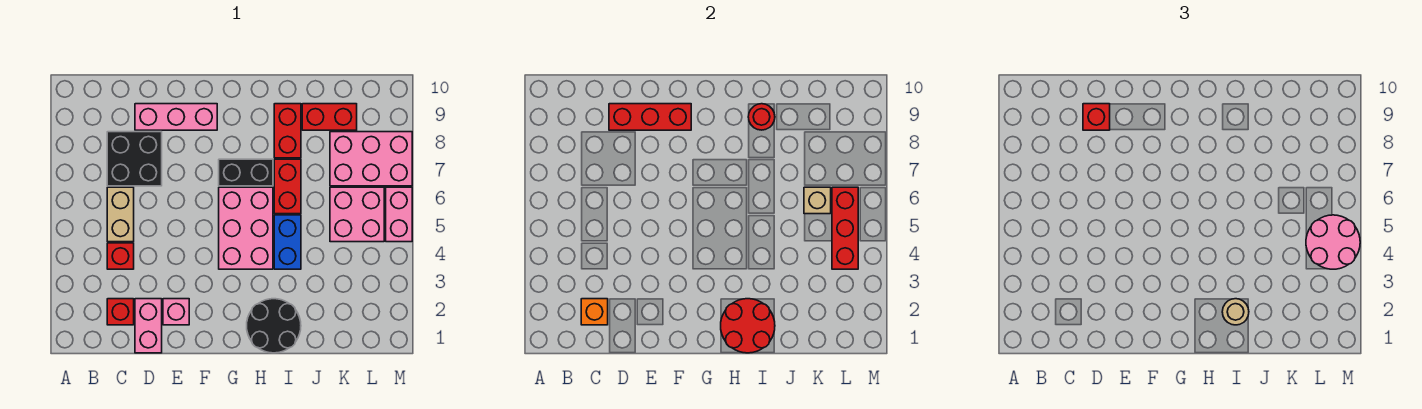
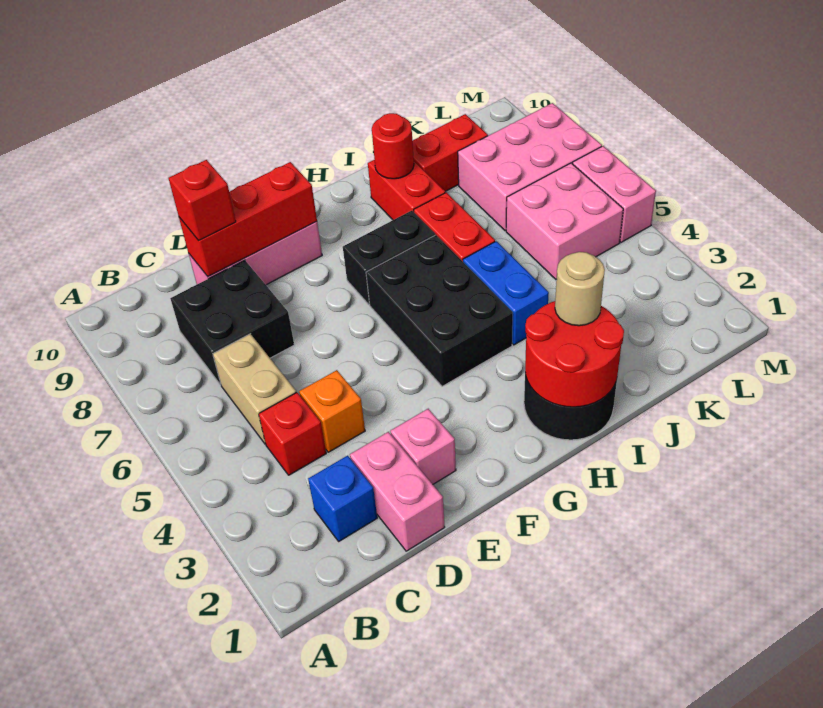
red 1x1 brick [107,299,134,325] -> blue 1x1 brick [308,456,377,541]
orange 1x1 brick [581,299,608,325] -> orange 1x1 brick moved to [299,370,365,452]
pink 2x3 brick [219,187,273,269] -> black 2x3 brick [366,235,513,386]
tan 1x1 brick [804,187,831,214] -> none
red 1x3 brick [832,187,858,269] -> none
pink 2x2 round brick [1306,215,1360,269] -> none

